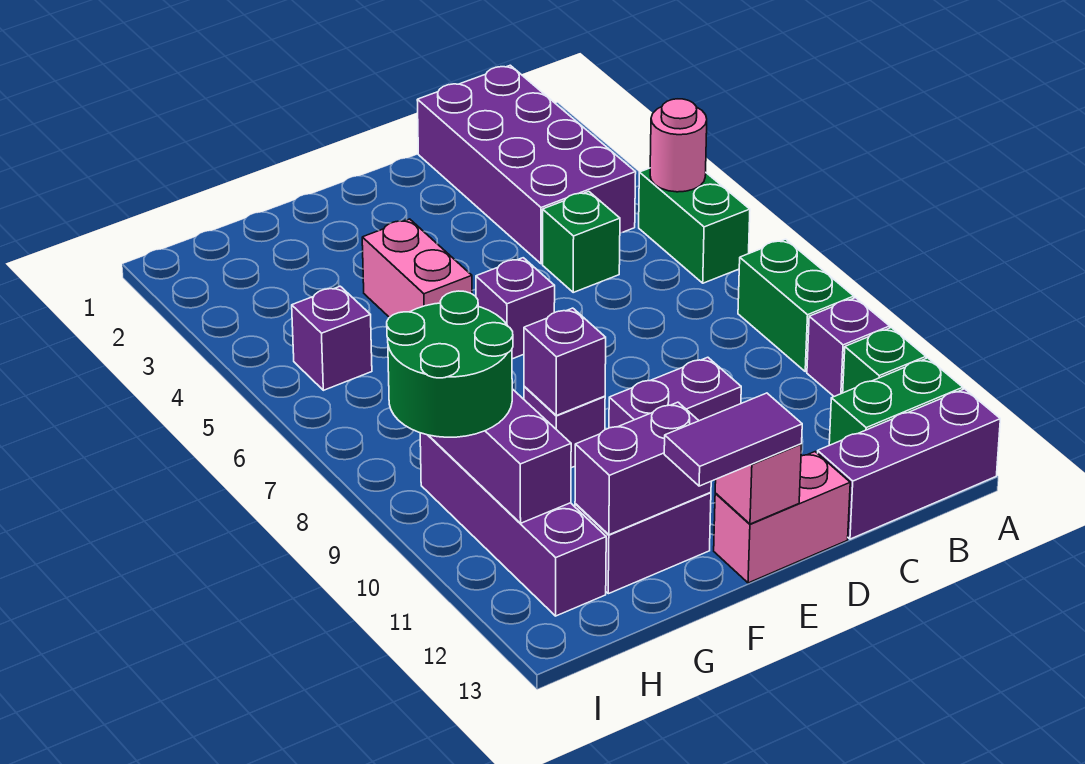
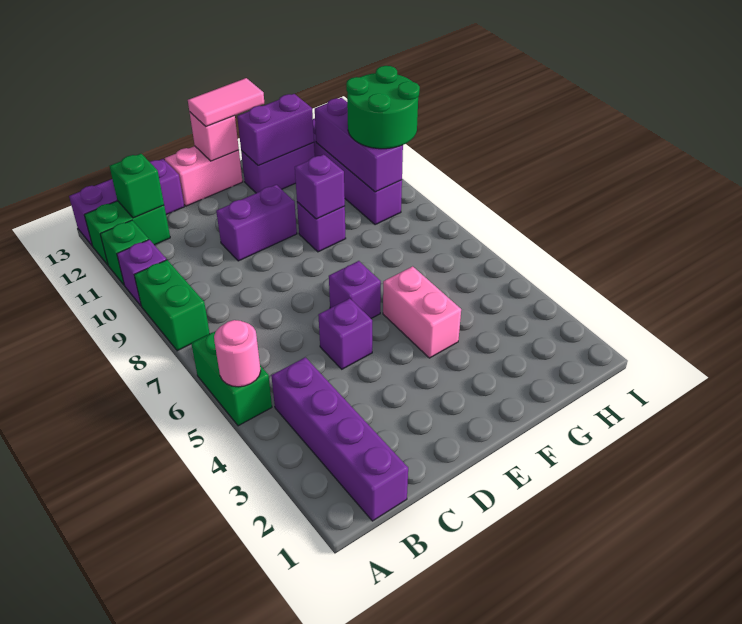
purple 2x4 brick [417,65,636,264] -> purple 1x4 brick [271,357,408,521]
green 1x1 brick [543,192,620,292] -> green 1x1 brick moved to [110,154,164,218]
purple 1x2 tile [664,393,802,486] -> pink 1x2 tile [188,78,264,127]
purple 1x1 brick [292,286,372,390] -> purple 1x1 brick moved to [318,298,372,369]

